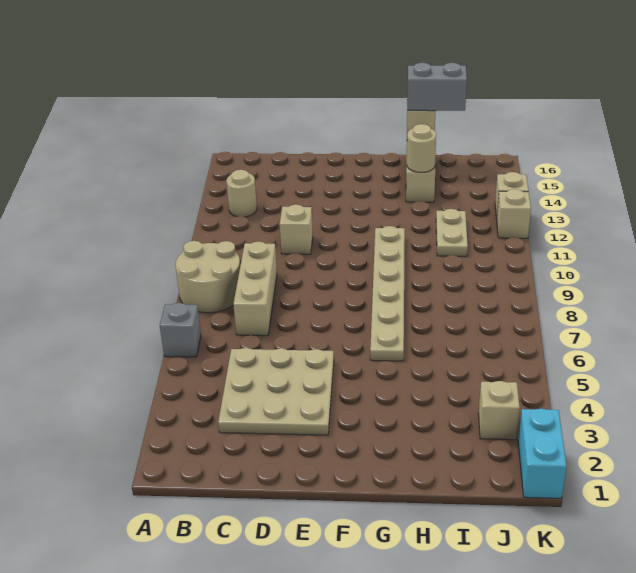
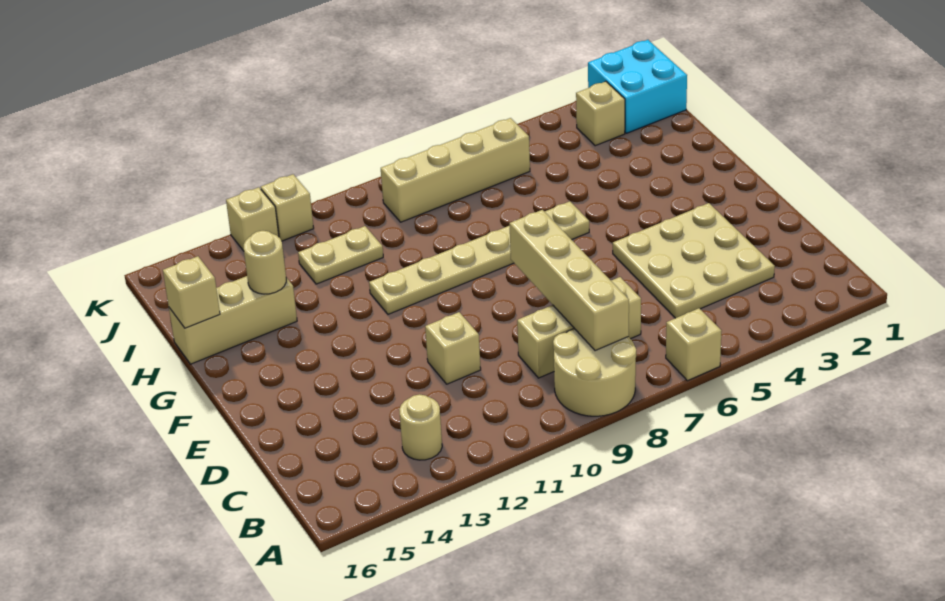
grey 1x1 brick [160,303,201,357] -> tan 1x1 brick [666,308,721,381]
none -> tan 1x4 brick [509,210,629,351]
grey 1x2 brick [407,63,467,111] -> none
none -> tan 1x4 brick [381,118,530,222]
cyan 1x2 brick [518,409,566,498] -> cyan 2x2 brick [588,40,687,133]

